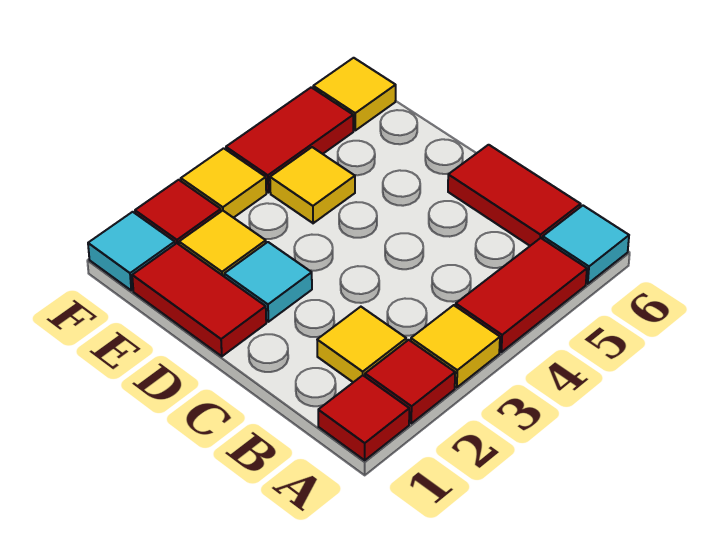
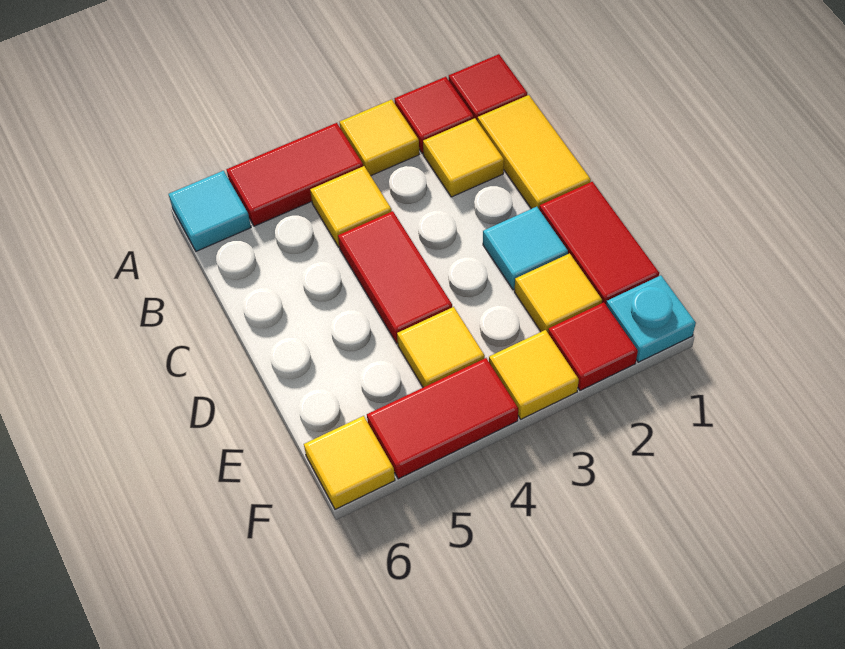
none -> yellow 1x2 tile [478,95,591,209]
none -> yellow 1x1 tile [310,166,392,247]
red 1x2 tile [448,145,581,246] -> red 1x2 tile moved to [338,211,452,344]
cyan 1x1 tile [88,212,175,290] -> cyan 1x1 plate [606,275,696,362]

